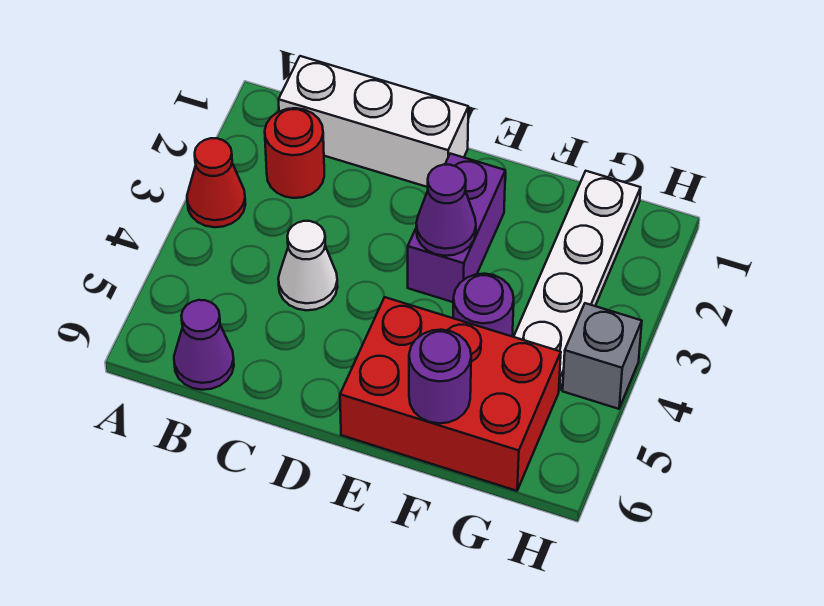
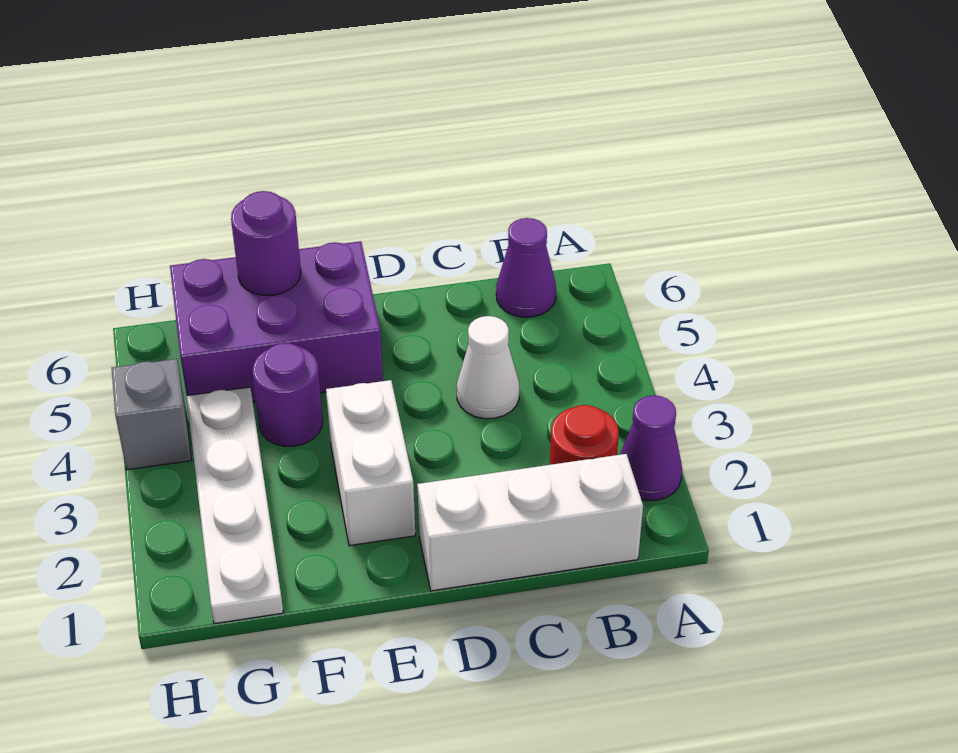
red 1x1 cone [187,138,245,227] -> none
purple 1x2 brick [408,154,505,302] -> white 1x2 brick [326,380,415,546]
purple 1x1 cone [416,165,476,256] -> purple 1x1 cone moved to [620,395,682,501]
red 2x3 brick [340,297,561,491] -> purple 2x3 brick [170,241,383,402]

